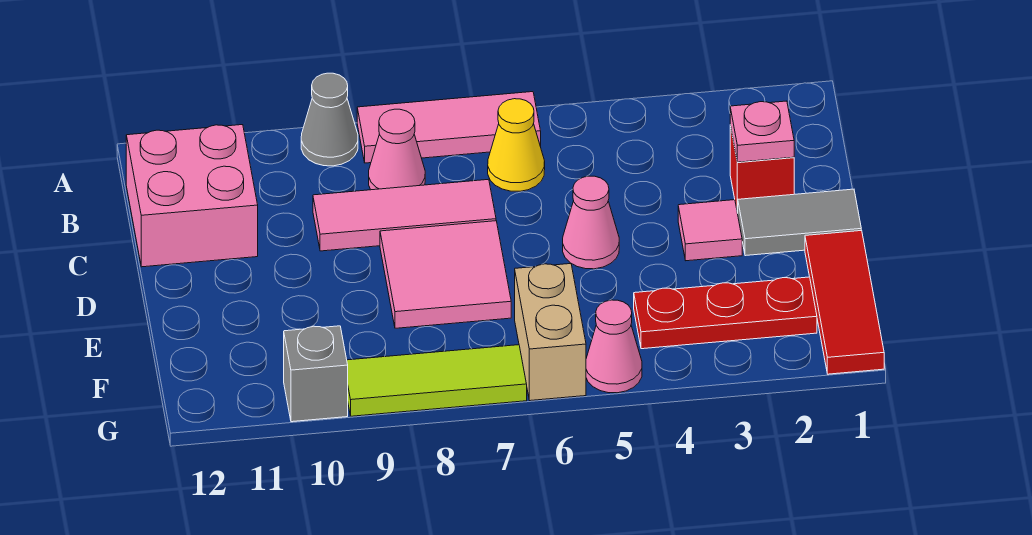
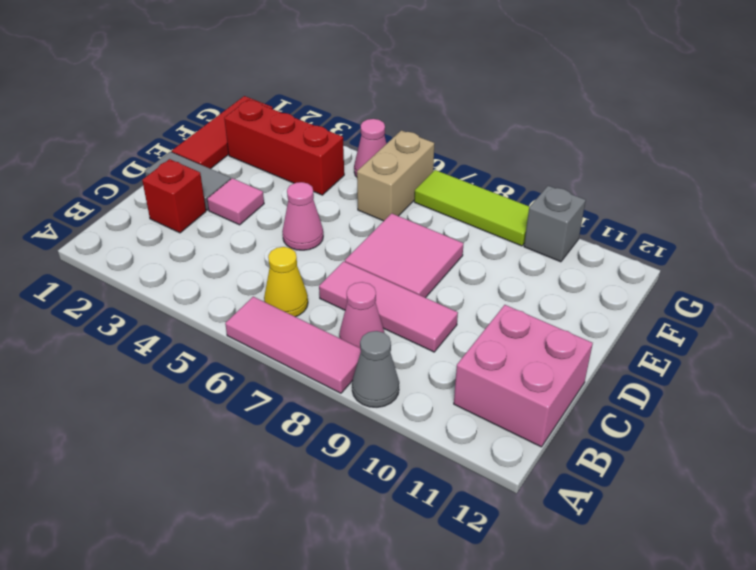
pink 1x1 plate [730,101,794,162] -> none
red 1x3 plate [634,277,817,349] -> red 1x3 brick [224,100,344,195]

